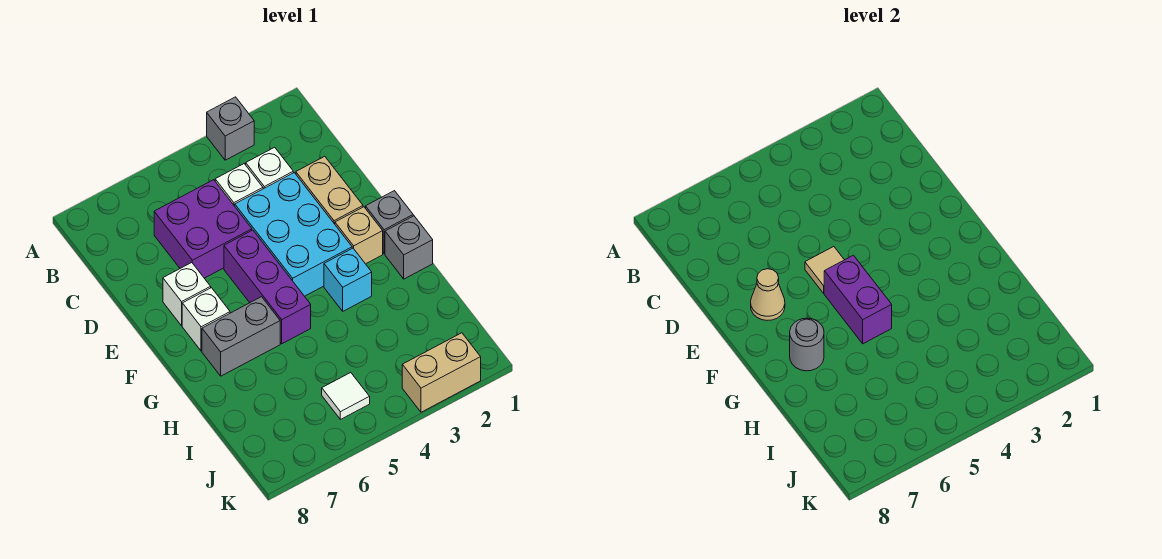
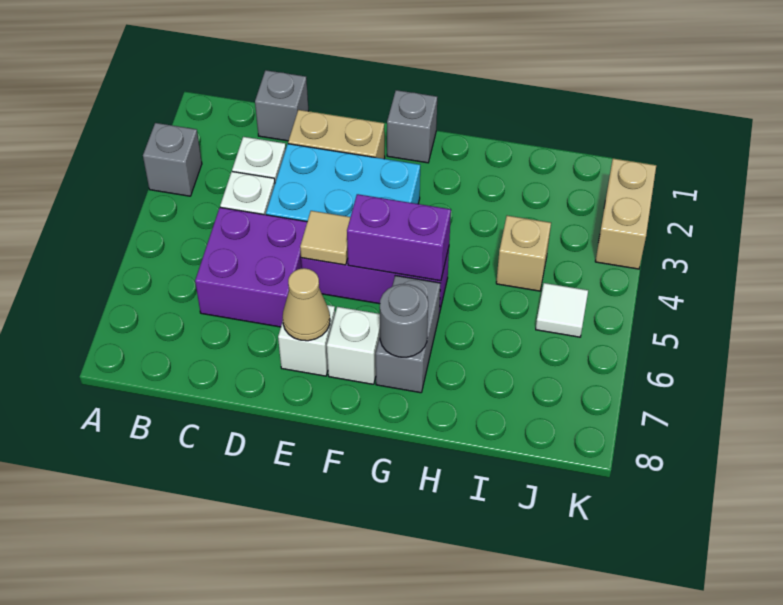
tan 1x1 brick [335,207,383,264] -> tan 1x1 brick moved to [496,216,551,291]
grey 1x1 brick [385,216,433,279] -> grey 1x1 brick moved to [255,70,308,141]
cyan 1x1 brick [324,248,372,311] -> none

